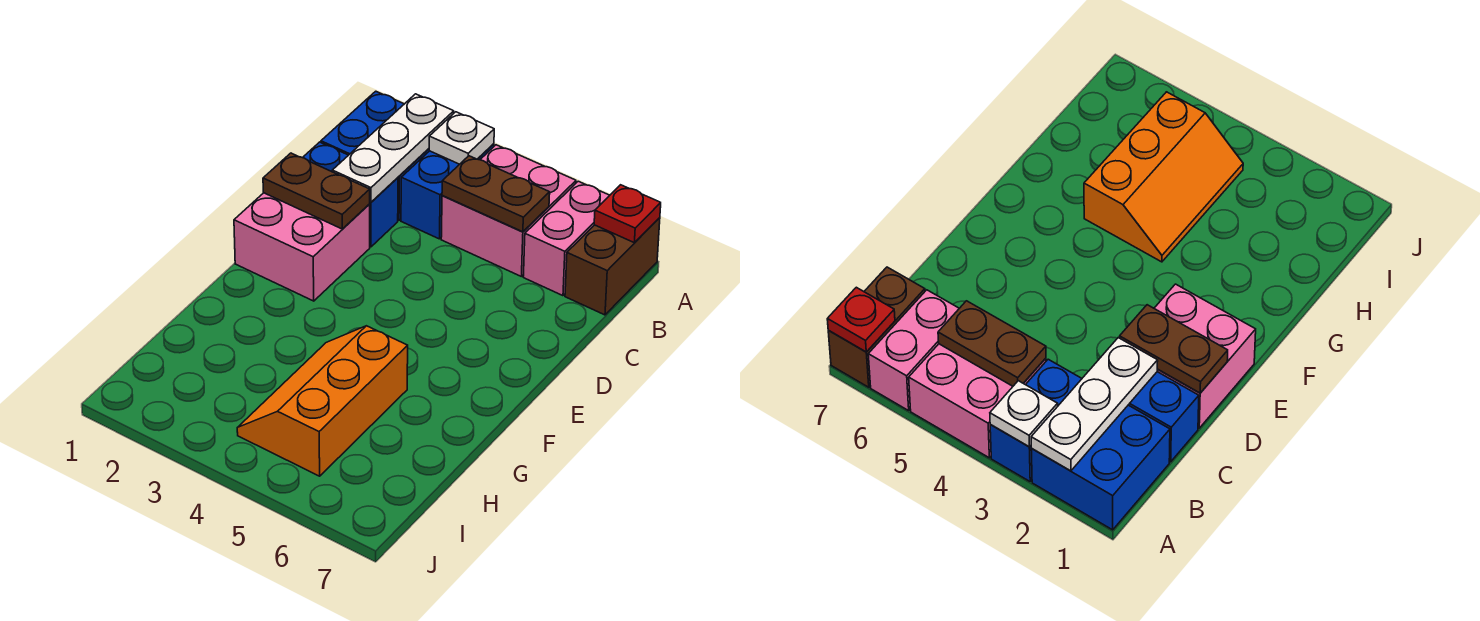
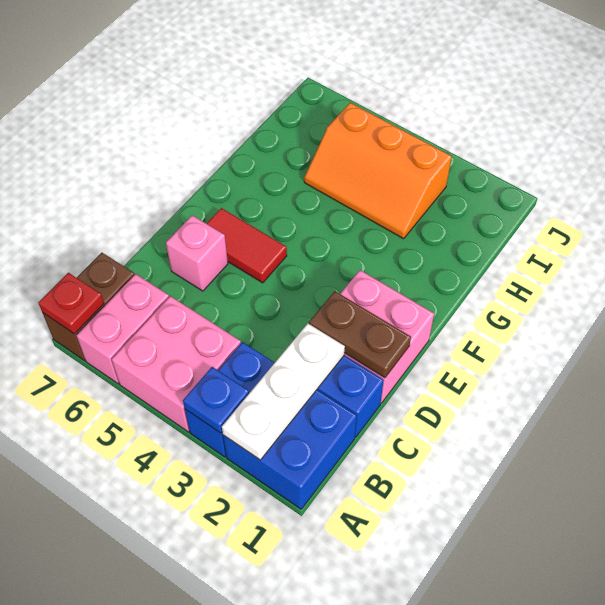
white 1x1 plate [429,112,494,164] -> blue 1x1 plate [183,367,249,433]
brown 1x2 plate [442,156,550,232] -> none
none -> pink 1x1 brick [166,215,228,291]
none -> red 1x2 tile [207,208,287,283]
orange 2x3 slope [237,326,408,476] -> orange 2x3 slope turned to [304,103,452,239]

